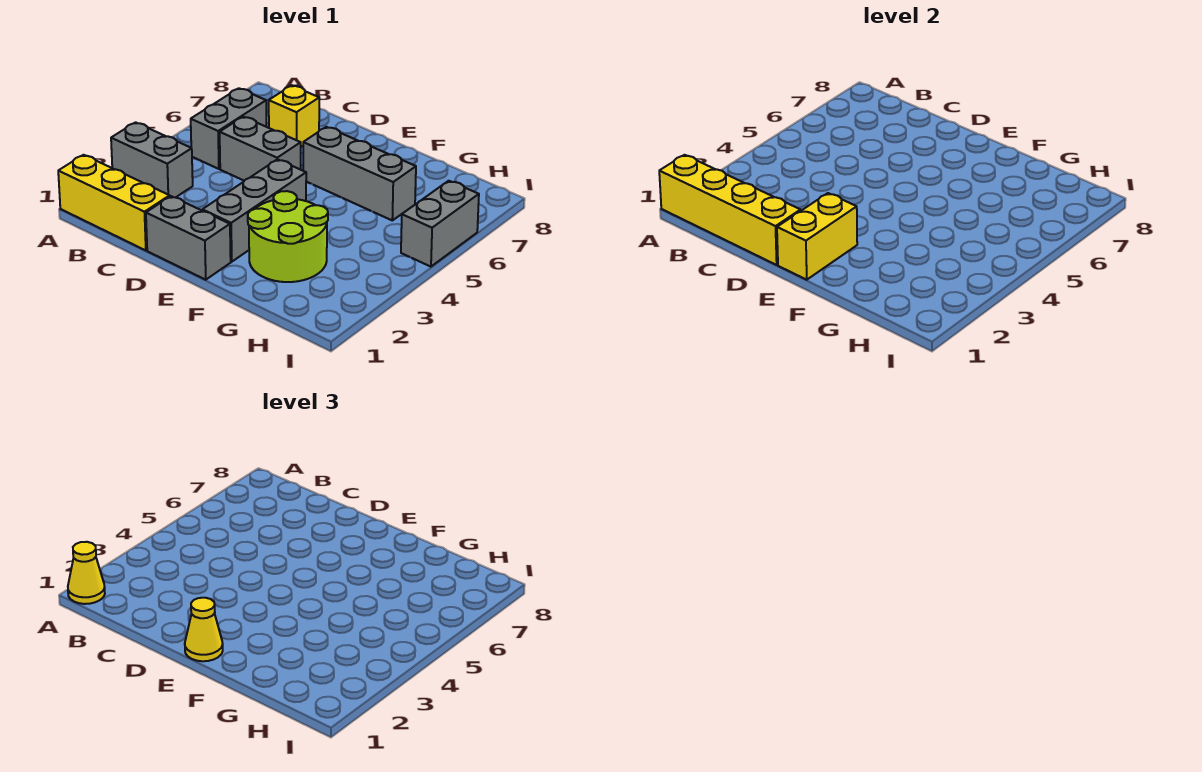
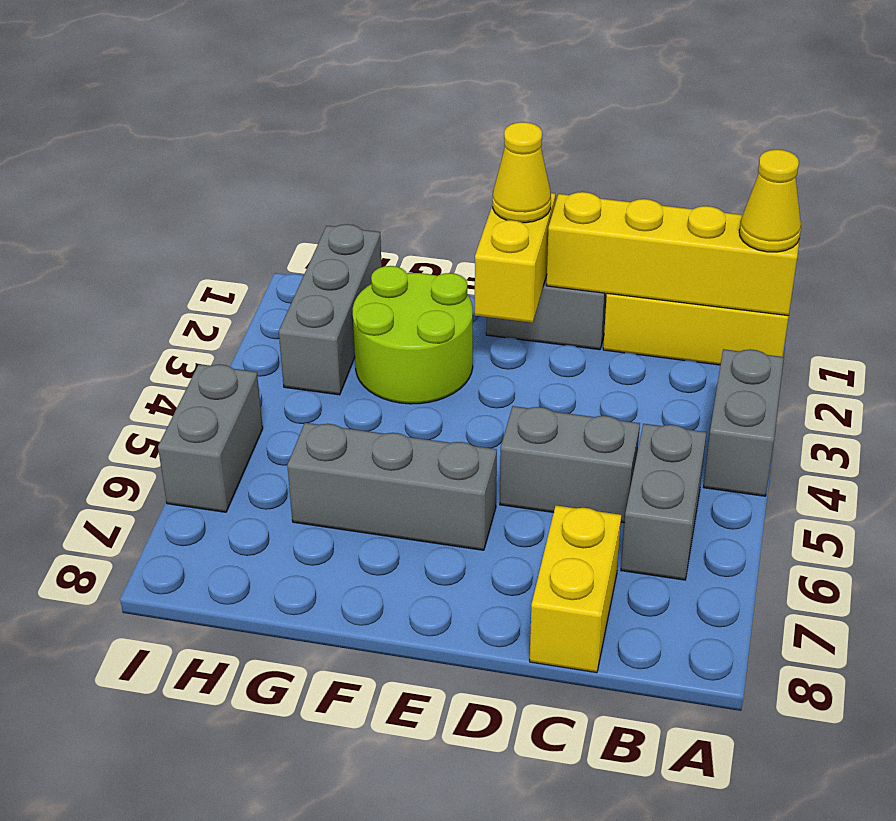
grey 1x2 brick [111,122,193,198] -> grey 1x2 brick turned to [704,349,784,496]
yellow 1x1 brick [269,85,319,147] -> yellow 1x2 brick [530,506,621,673]
grey 1x3 brick [202,159,306,262] -> grey 1x3 brick moved to [279,224,382,395]

